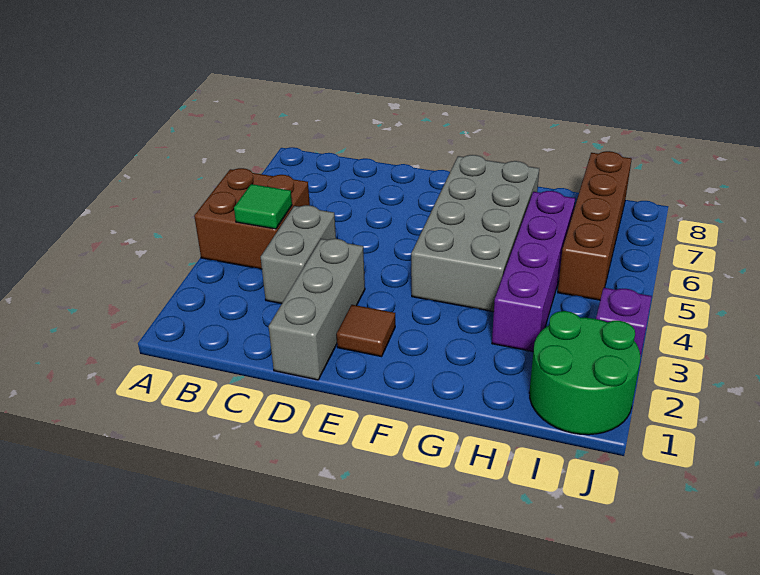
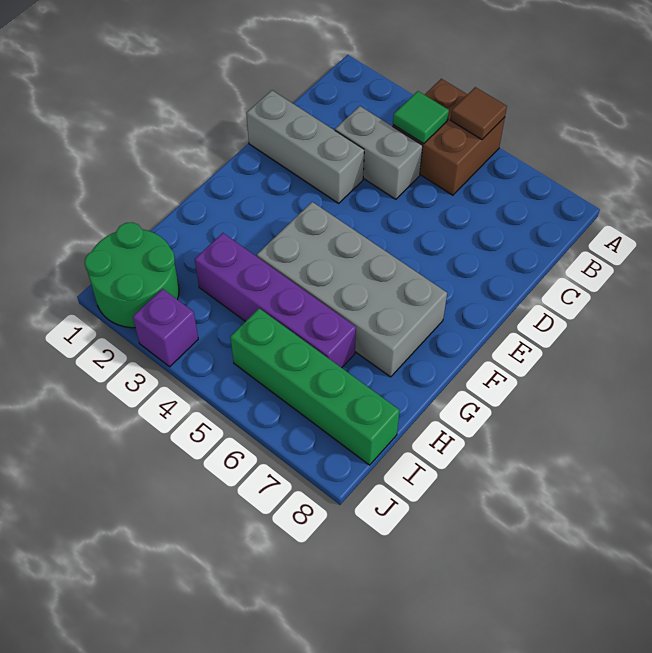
brown 1x1 tile [337,305,395,357] -> brown 1x1 tile moved to [451,87,507,140]
brown 1x4 brick [558,151,632,300] -> green 1x4 brick [230,308,400,465]

